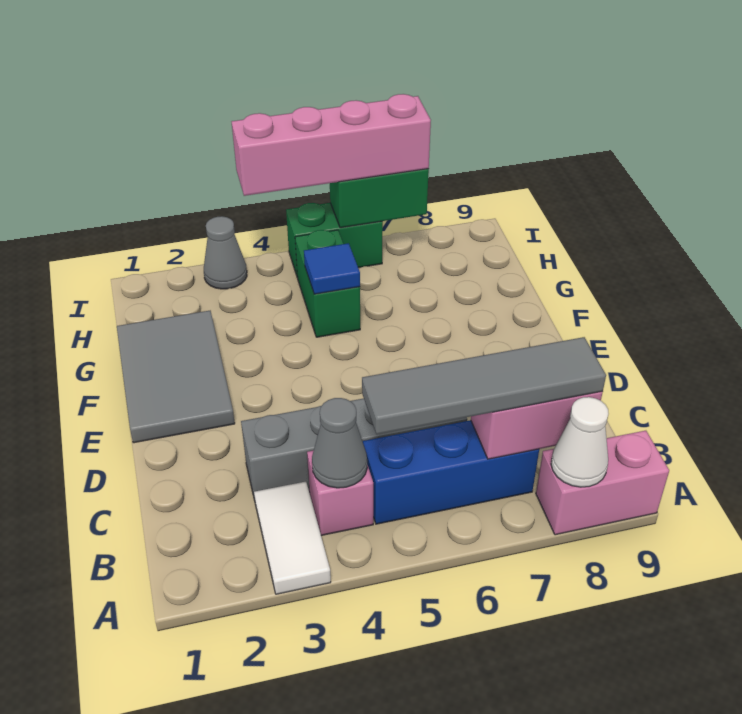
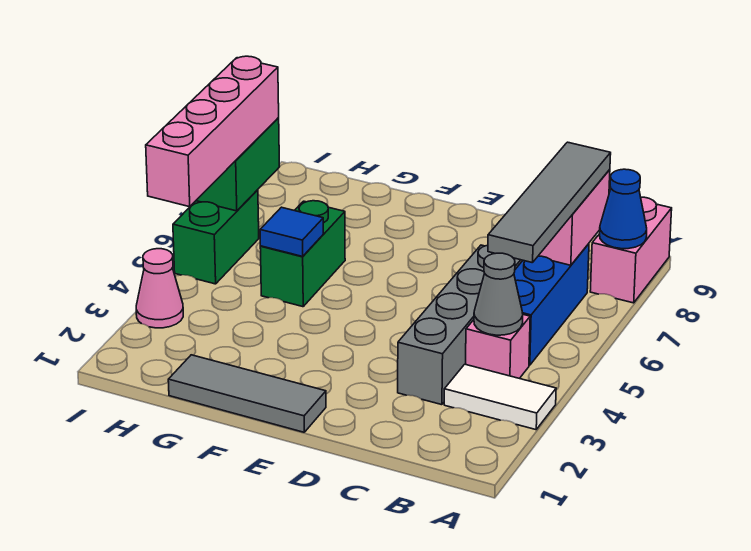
white 1x1 cone [551,397,609,487] -> blue 1x1 cone [600,169,647,249]
grey 2x3 tile [117,311,235,443] -> grey 1x3 tile [168,355,326,432]
green 1x2 brick [295,230,360,337] -> green 1x2 brick turned to [260,201,345,307]
grey 1x1 cone [204,216,247,289] -> pink 1x1 cone [136,249,183,328]

